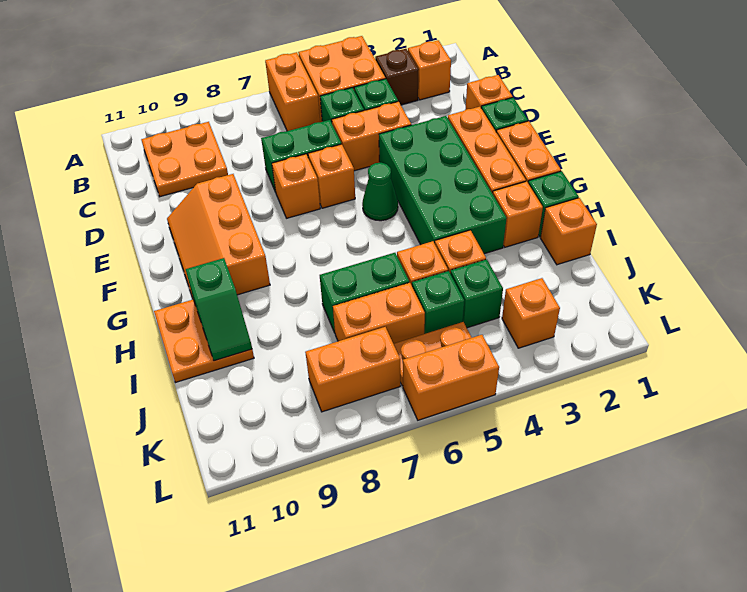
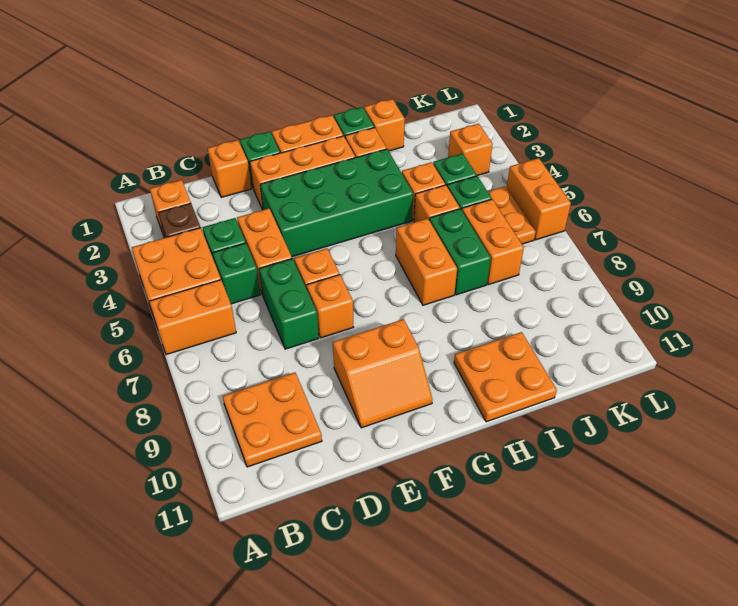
orange 2x3 slope [167,174,270,298] -> orange 2x2 slope [333,319,432,428]
green 1x1 cone [362,163,398,221] -> none
green 1x2 slope [186,258,252,361] -> none
orange 1x2 brick [305,327,400,412] -> orange 1x2 brick moved to [396,218,457,305]

